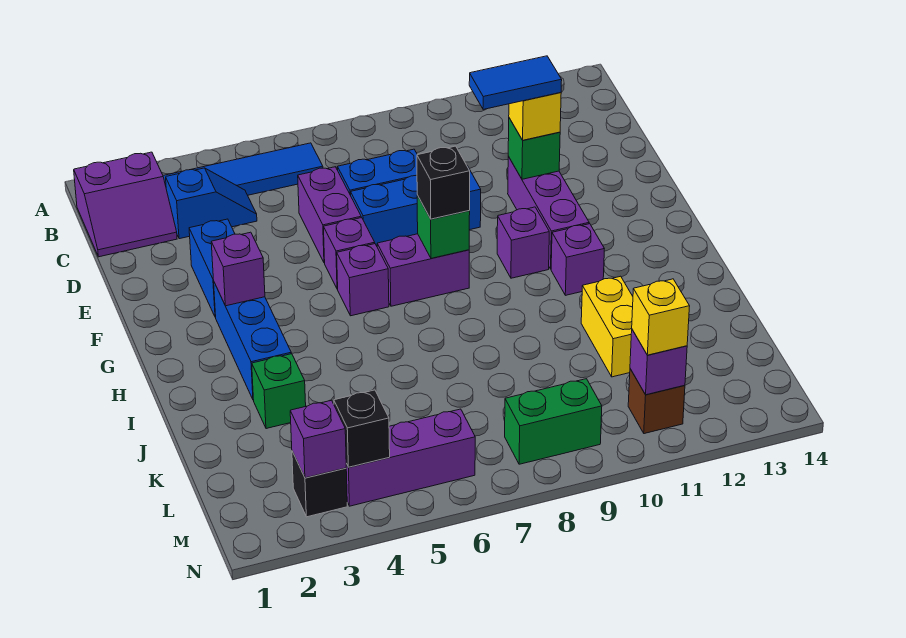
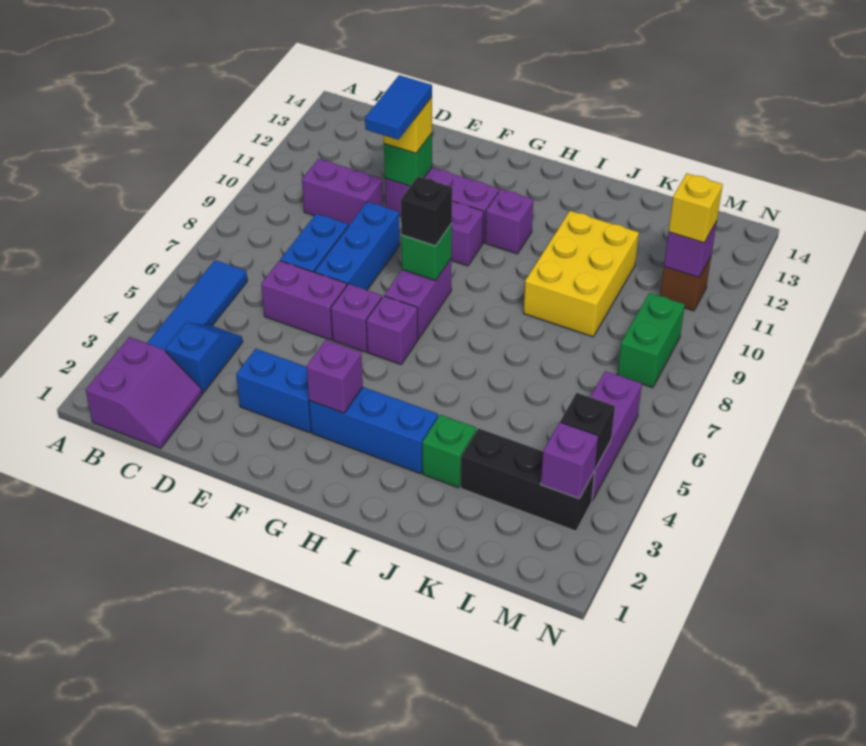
none -> purple 1x2 brick [302,159,383,226]
yellow 1x2 brick [581,276,633,377] -> yellow 2x3 brick [524,211,639,337]
black 1x1 brick [292,451,347,517] -> black 1x3 brick [461,428,595,531]

